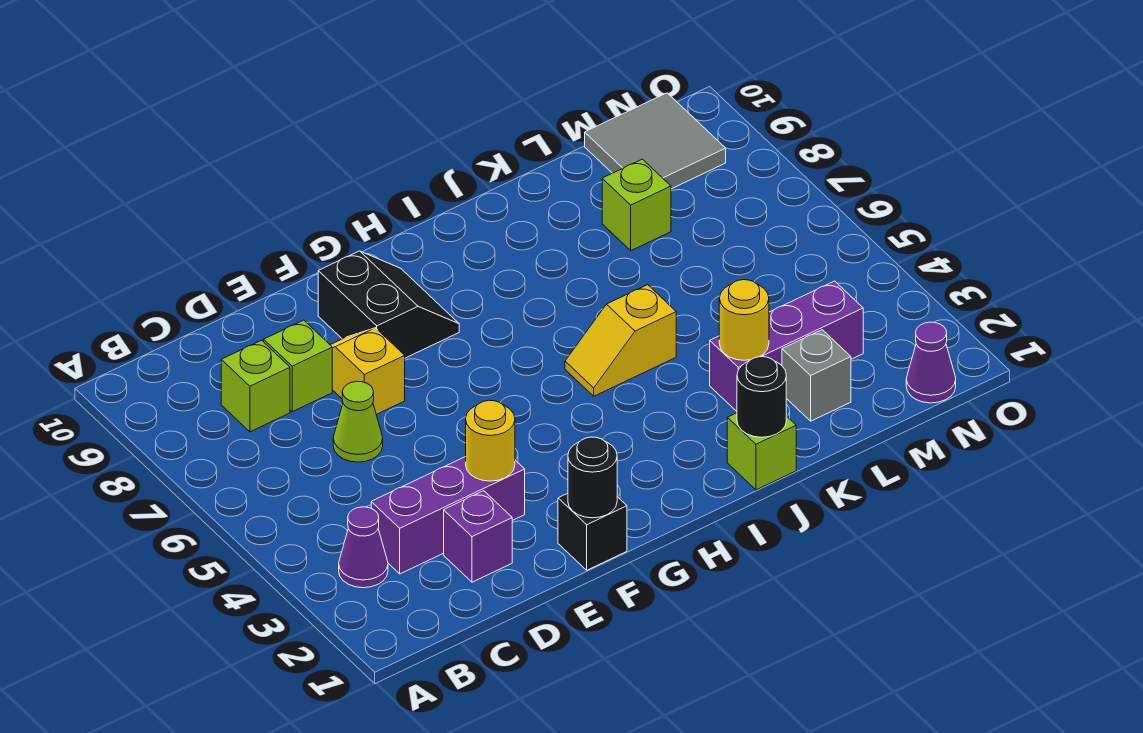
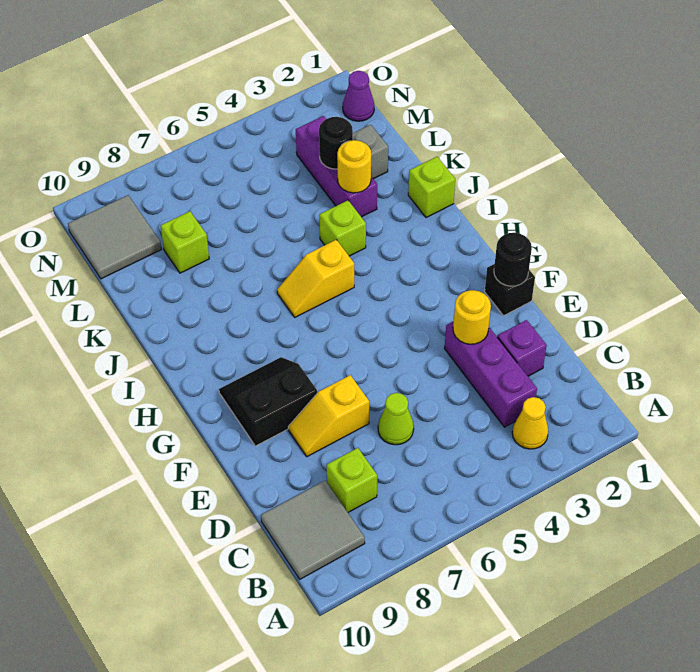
purple 1x1 cone [339,507,388,588] -> yellow 1x1 cone [512,397,548,449]
none -> grey 2x2 tile [261,481,365,579]
lime 1x1 brick [264,320,332,412] -> lime 1x1 brick moved to [319,200,366,256]
yellow 1x2 slope [565,285,676,396] -> yellow 1x2 slope turned to [277,240,354,317]
black 1x1 round brick [737,357,786,437] -> black 1x1 round brick moved to [319,117,353,169]

